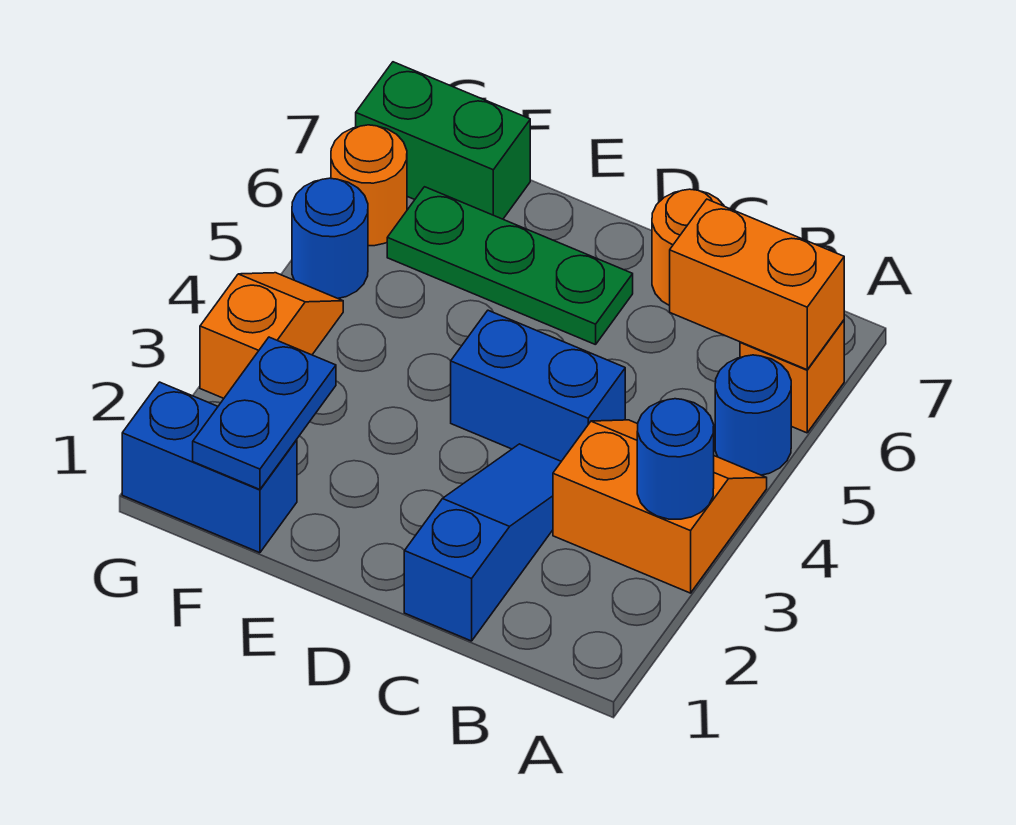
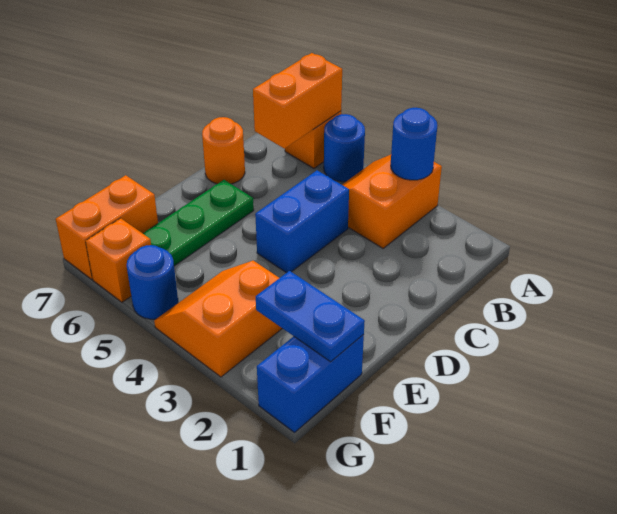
blue 1x3 slope [404,444,561,641] -> none
green 1x2 brick [356,62,530,219] -> orange 1x2 brick [56,175,158,279]
orange 1x2 slope [200,273,343,398] -> orange 2x2 slope [154,261,283,377]
orange 1x1 round brick [331,125,407,246] -> orange 1x1 brick [86,218,151,302]

